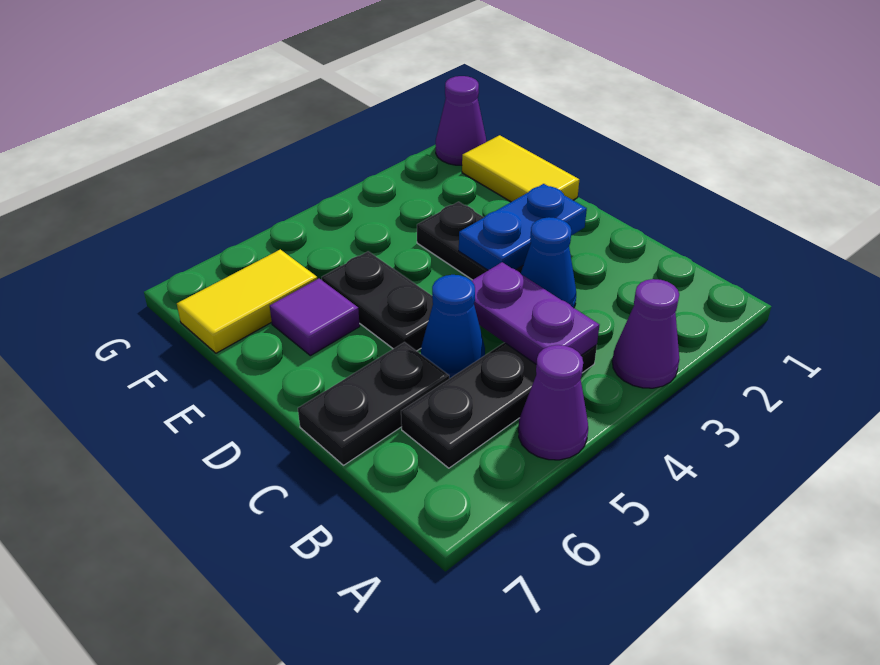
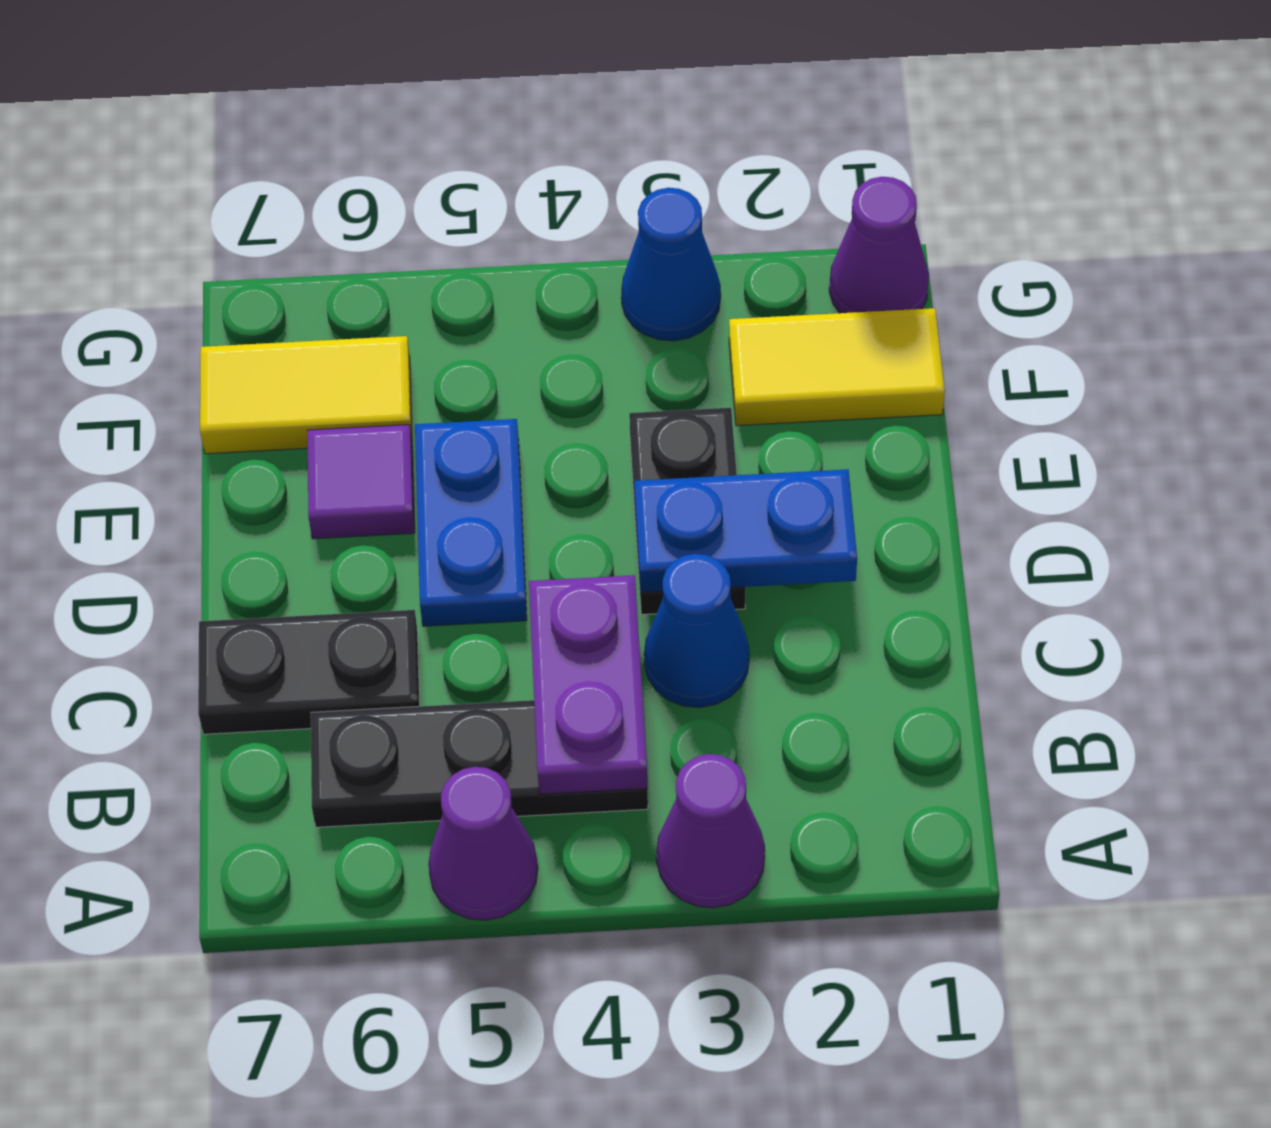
blue 1x1 cone [421,275,485,379] -> blue 1x1 cone moved to [621,188,721,341]
black 1x2 plate [322,251,433,351] -> blue 1x2 plate [415,419,527,626]
yellow 1x2 tile [462,135,579,202] -> yellow 1x2 tile turned to [729,308,945,426]

